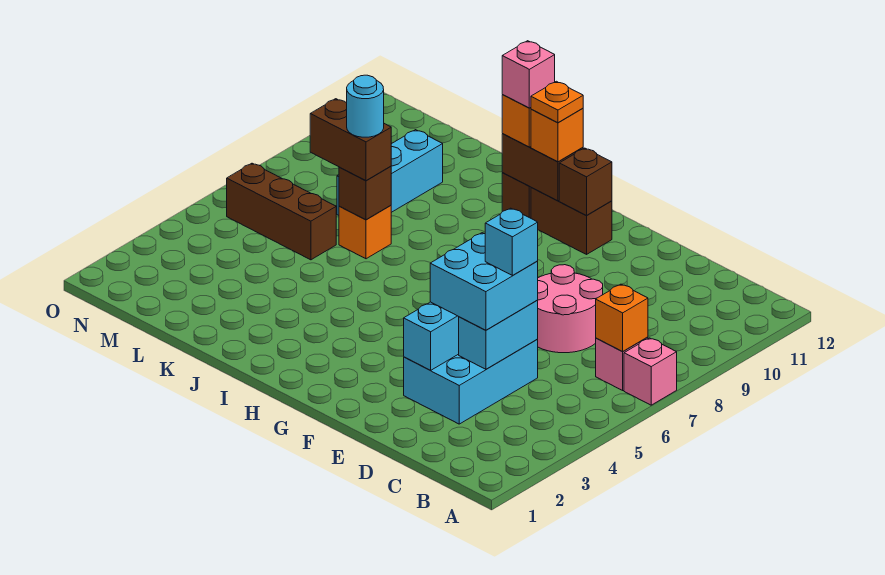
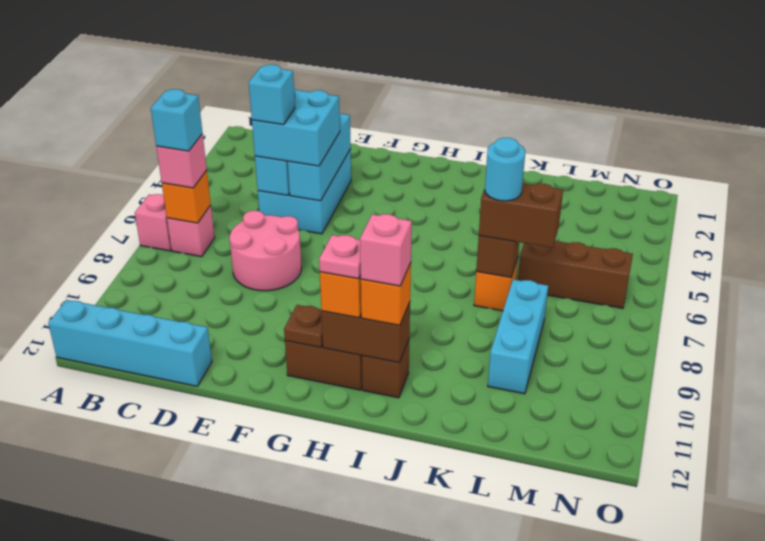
none -> cyan 1x4 brick [48,300,212,386]
none -> pink 1x1 brick [156,134,207,188]
none -> cyan 1x1 brick [151,89,202,151]
brown 1x1 brick [559,148,612,215] -> brown 1x1 plate [284,305,323,347]
orange 1x1 plate [531,81,583,123] -> pink 1x1 plate [319,235,361,279]

